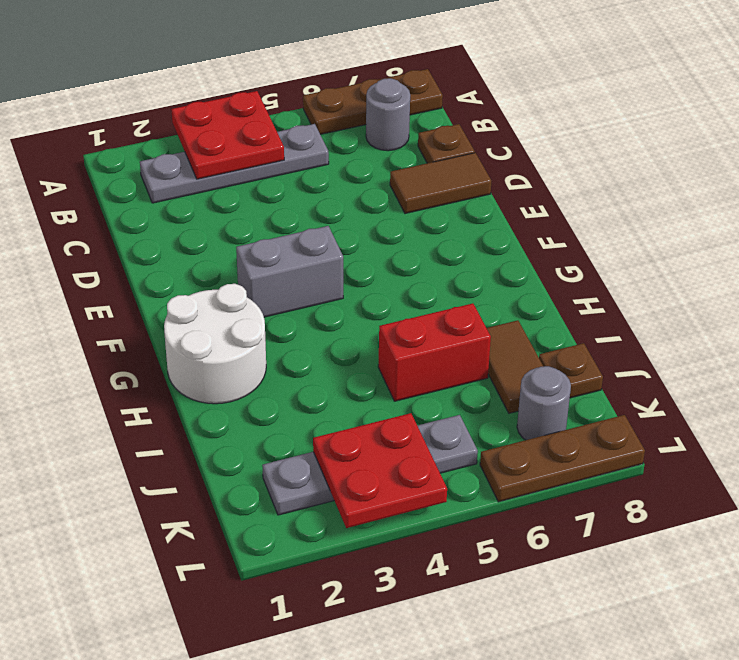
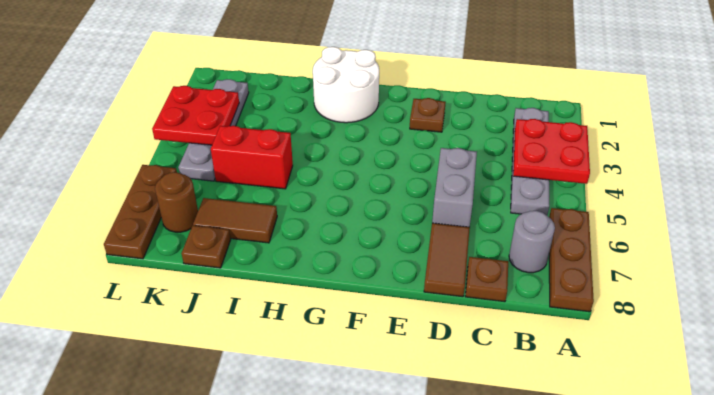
none -> brown 1x1 plate [410,98,446,132]
grey 1x2 brick [236,226,343,317] -> grey 1x2 brick moved to [432,148,477,227]
red 1x2 brick [378,303,491,401] -> red 1x2 brick turned to [211,126,293,189]
grey 1x1 round brick [517,366,571,440] -> brown 1x1 round brick [155,172,198,232]

